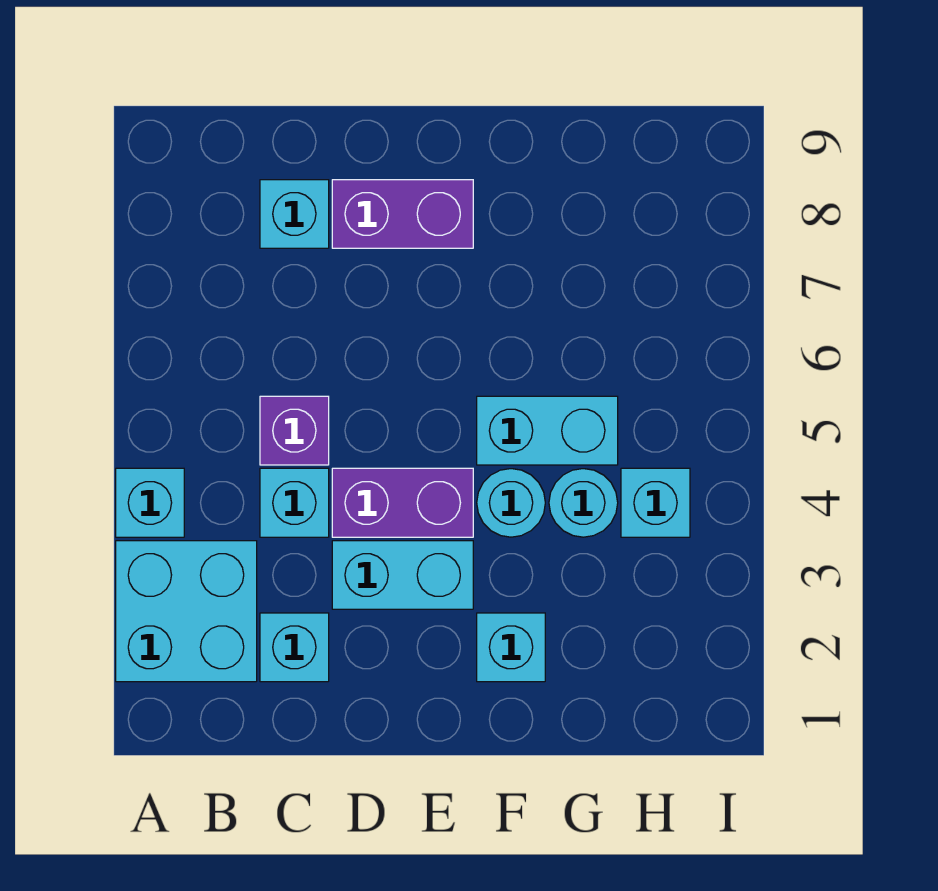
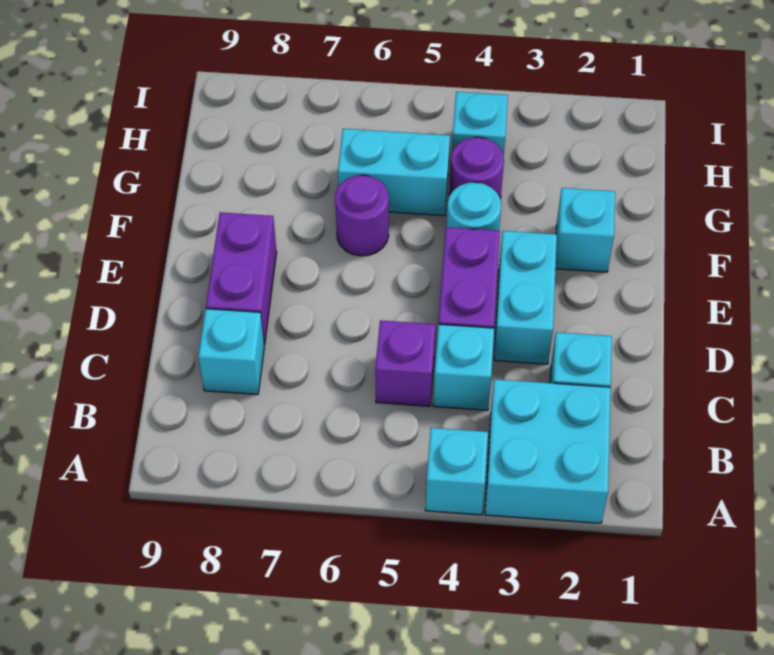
cyan 1x2 brick [477,396,618,465] -> cyan 1x2 brick turned to [338,129,450,216]
none -> purple 1x1 round brick [335,175,389,256]
cyan 1x1 round brick [549,469,618,537] -> purple 1x1 round brick [449,137,504,199]

